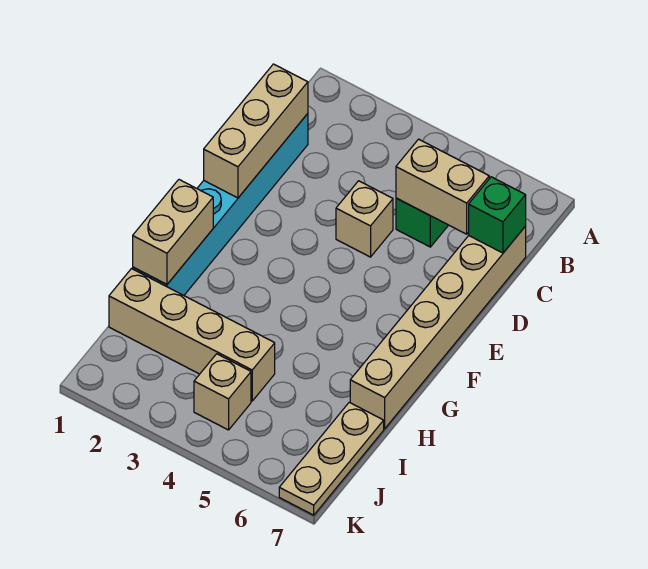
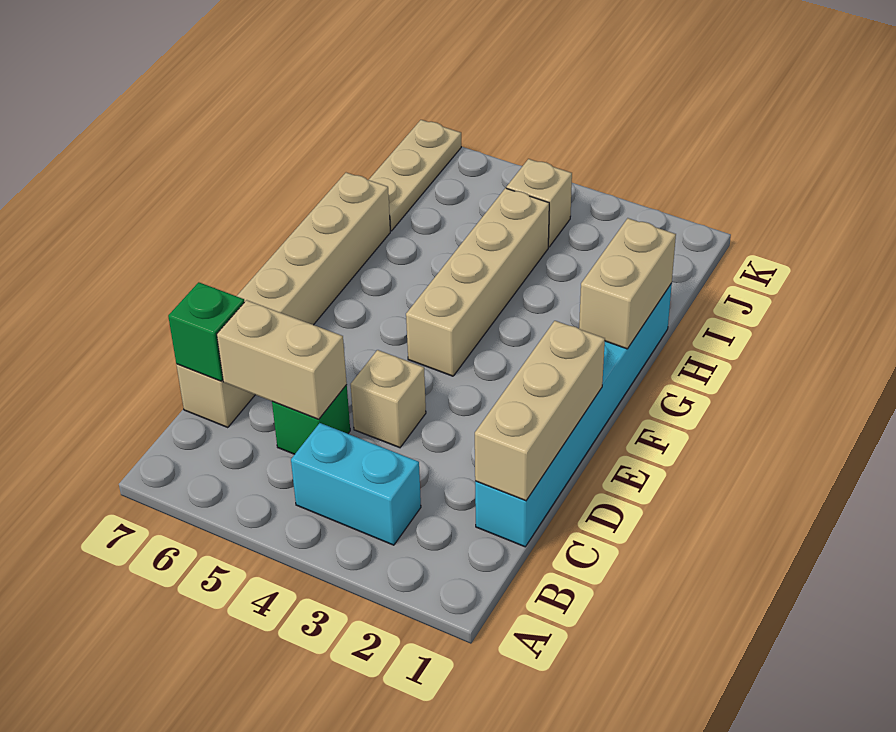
none -> cyan 1x2 brick [291,423,421,545]
tan 1x4 brick [109,269,275,401] -> tan 1x4 brick turned to [406,188,549,376]

